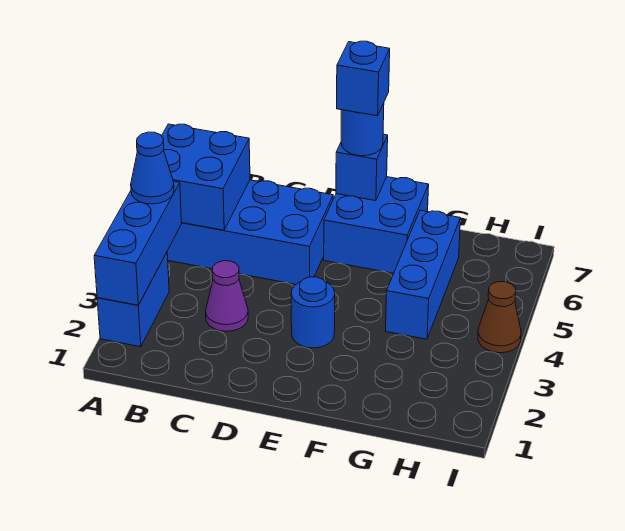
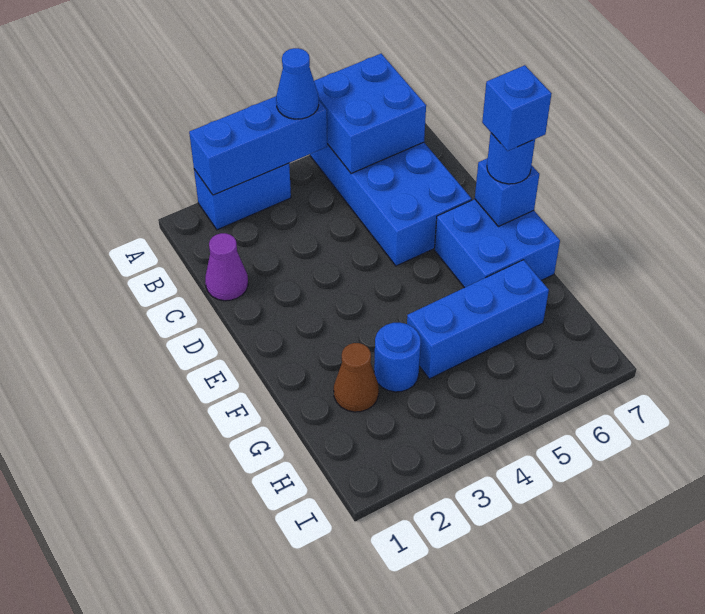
purple 1x1 cone [206,261,248,331] -> purple 1x1 cone moved to [205,233,248,301]
blue 1x1 round brick [291,277,335,348] -> blue 1x1 round brick moved to [374,323,421,392]
brown 1x1 cone [478,282,521,353] -> brown 1x1 cone moved to [334,343,379,412]

